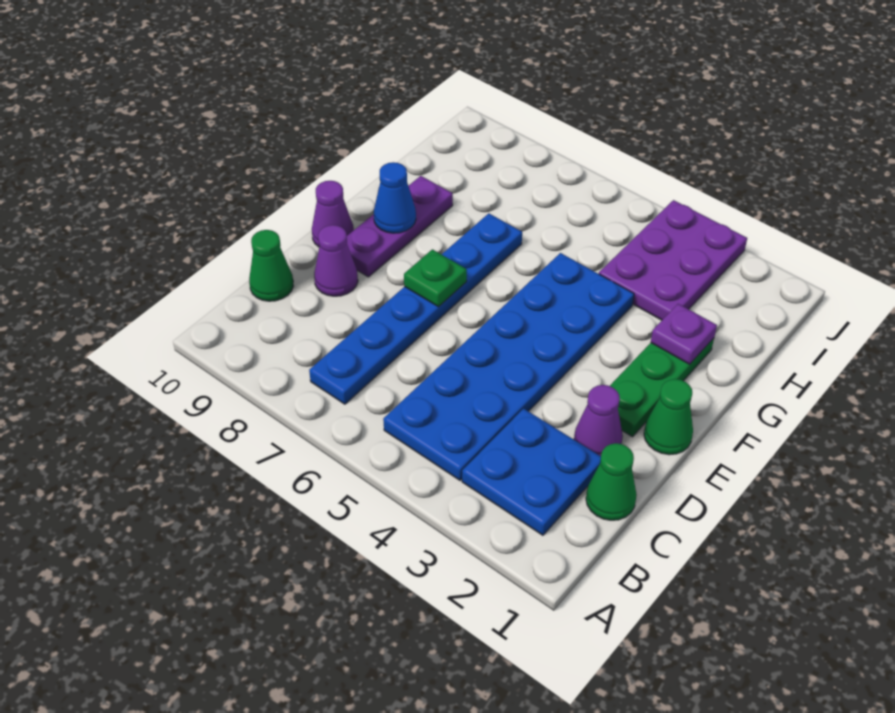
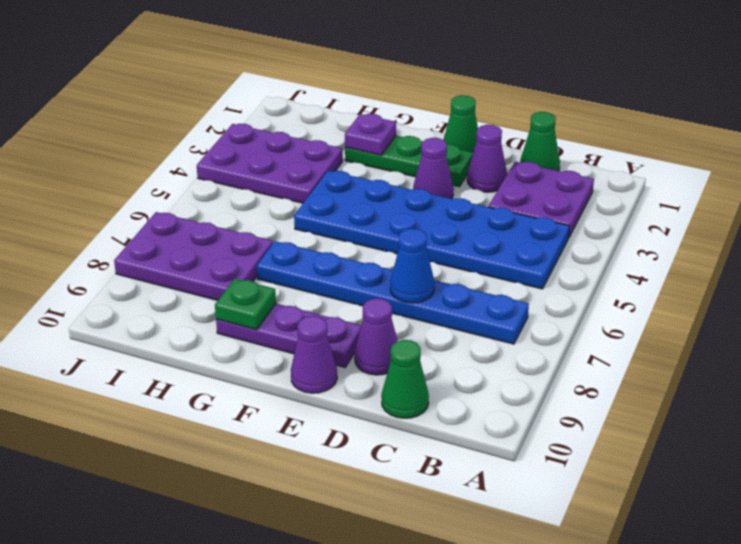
blue 2x2 plate [462,409,601,535] -> purple 2x2 plate [488,162,594,237]
none -> purple 1x1 cone [413,138,454,199]
green 1x1 plate [404,249,467,307] -> green 1x1 plate moved to [215,279,276,330]
blue 1x1 cone [374,162,416,233] -> blue 1x1 cone moved to [390,229,435,303]
none -> purple 2x3 plate [114,212,273,300]

